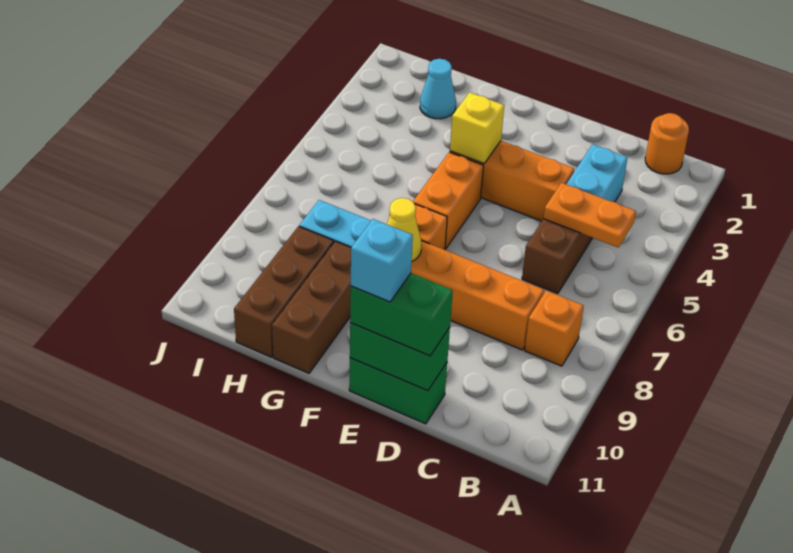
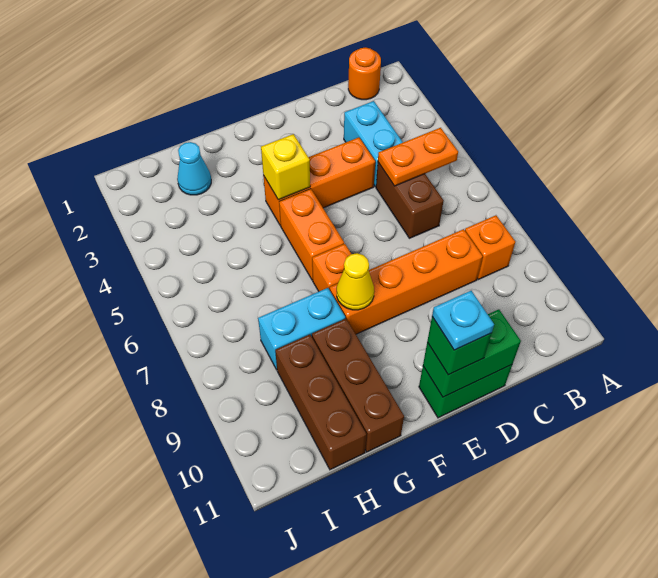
green 1x2 brick [350,273,453,356] -> green 1x1 brick [427,317,491,375]
cyan 1x1 brick [351,219,413,302] -> cyan 1x1 plate [432,291,494,350]

